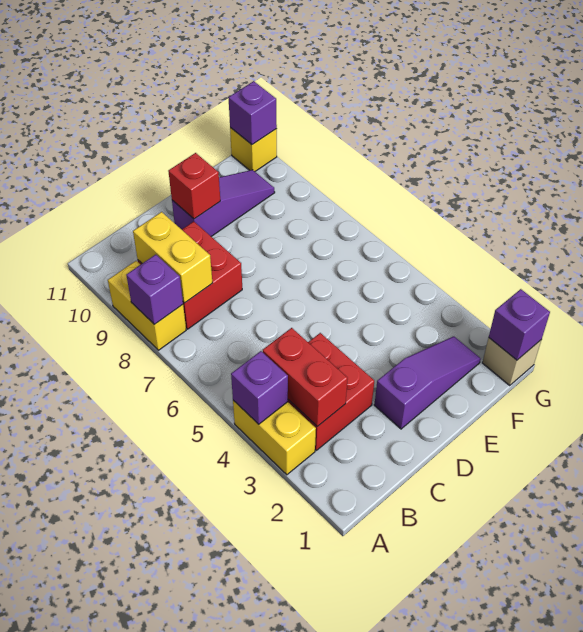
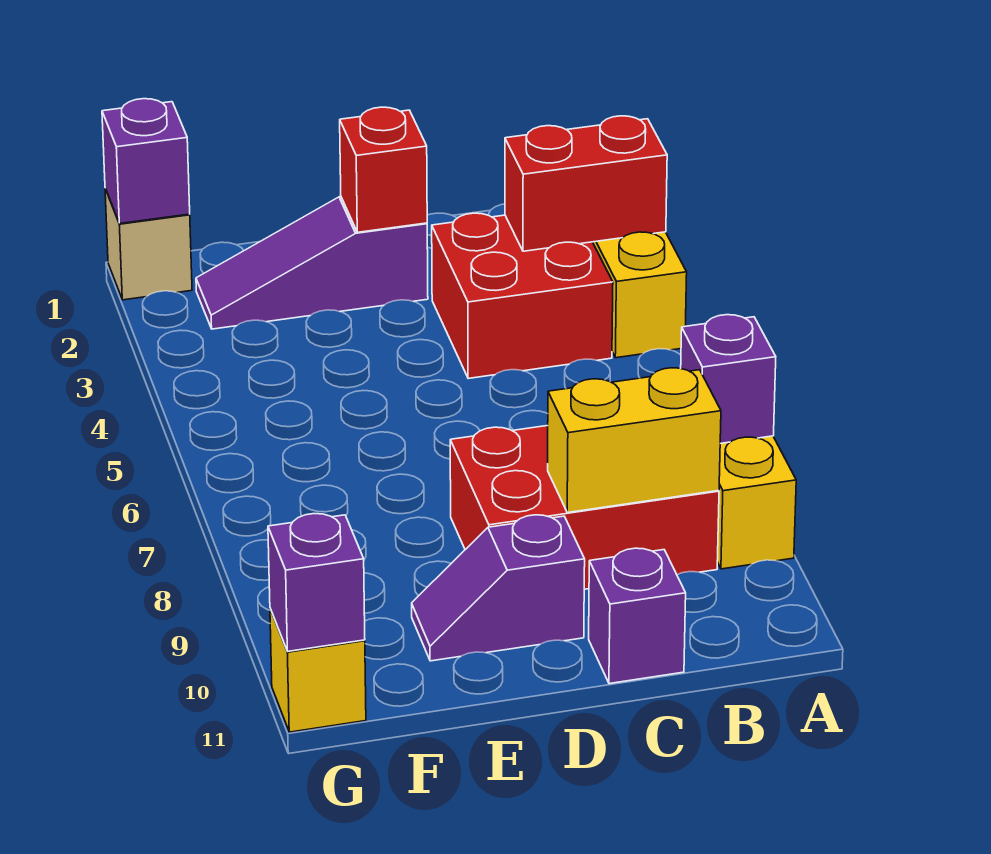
purple 1x1 brick [231,351,288,424] -> purple 1x1 brick moved to [589,548,686,684]
red 1x2 brick [263,328,348,426] -> red 1x2 brick turned to [505,116,667,251]
red 2x2 brick [138,222,242,329] -> red 2x3 brick [450,426,719,589]
yellow 1x2 brick [133,212,212,303] -> yellow 1x2 brick turned to [548,368,721,513]
purple 1x3 slope [172,170,275,236] -> purple 1x2 slope [412,515,585,661]
red 1x1 brick [168,153,220,219] -> red 1x1 brick moved to [340,107,427,232]

